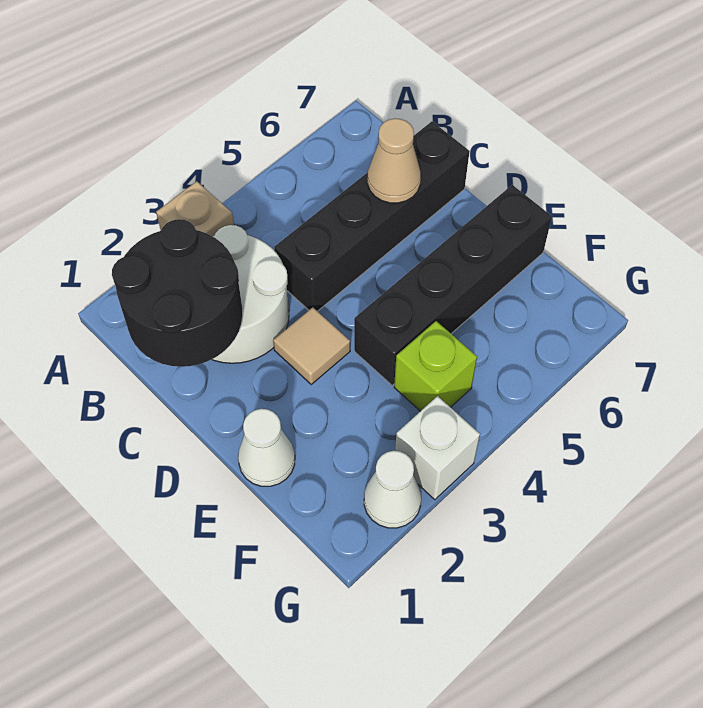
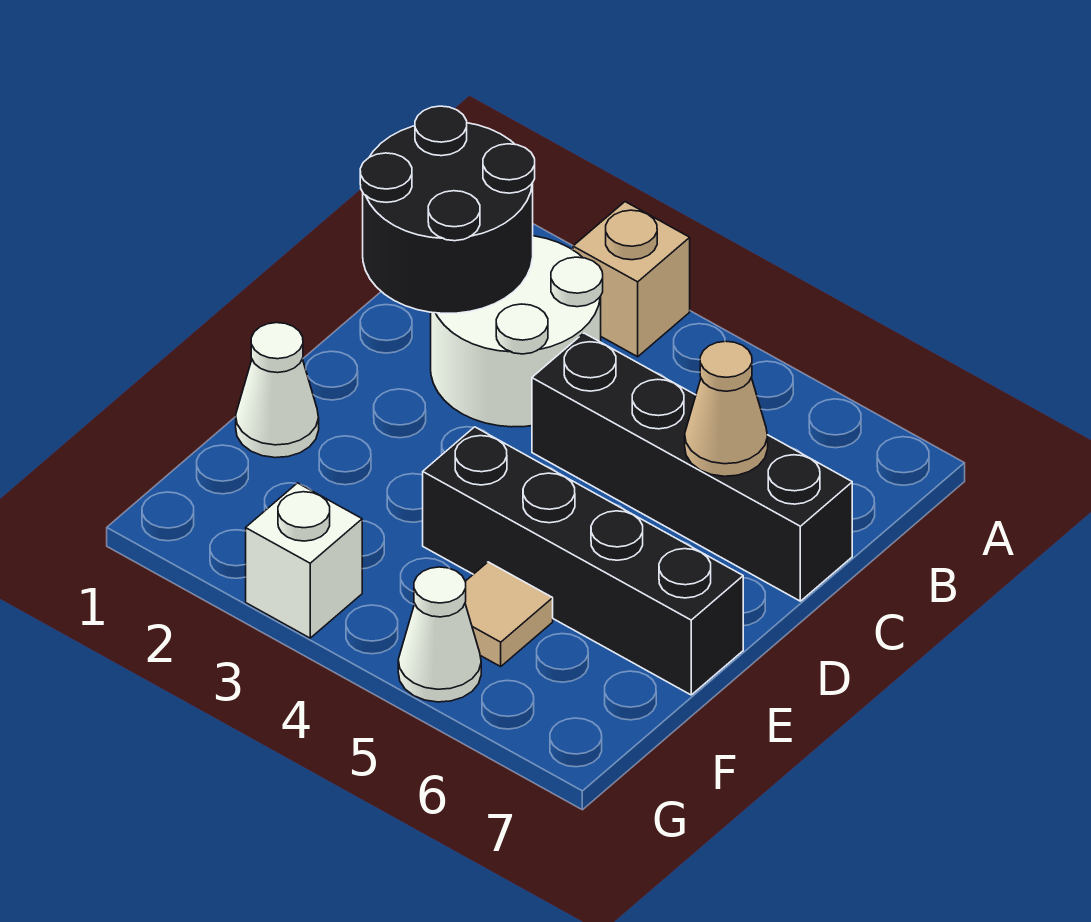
tan 1x1 tile [273,307,350,384] -> tan 1x1 tile moved to [465,562,553,666]
lime 1x1 brick [394,321,477,411] -> none
white 1x1 cone [364,451,421,528] -> white 1x1 cone moved to [398,567,481,702]

